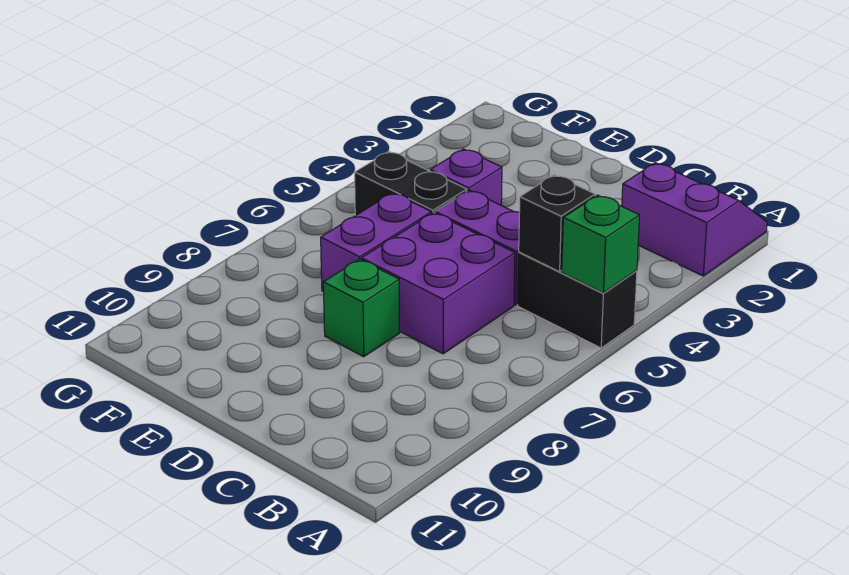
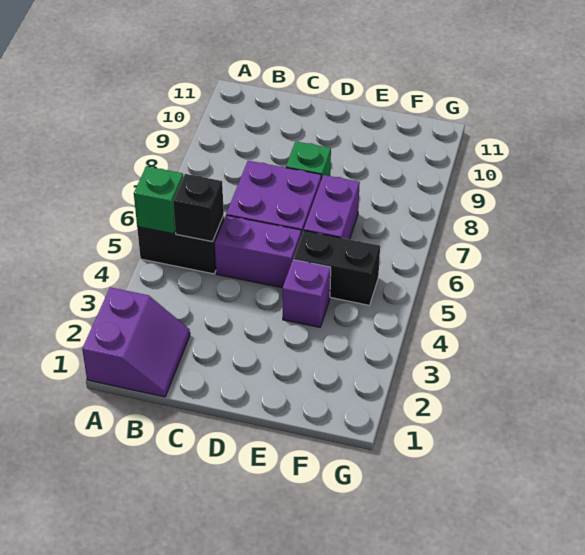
purple 2x2 slope [622,163,767,276] -> purple 2x2 slope turned to [82,287,190,397]

